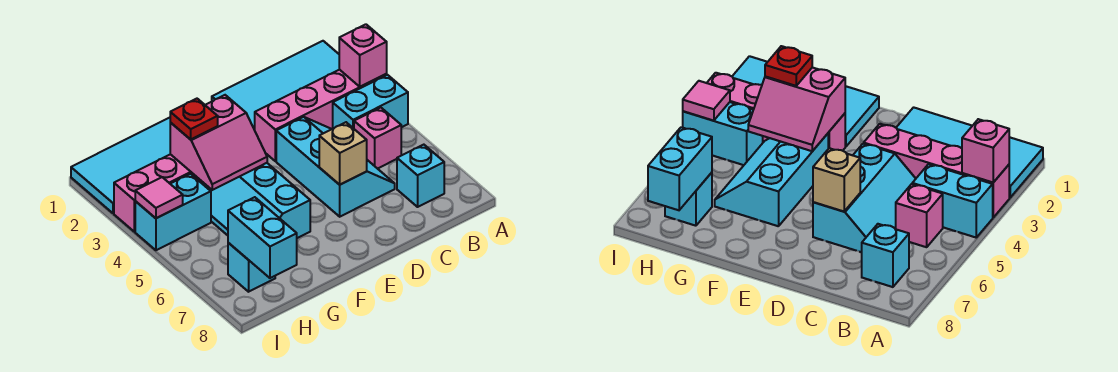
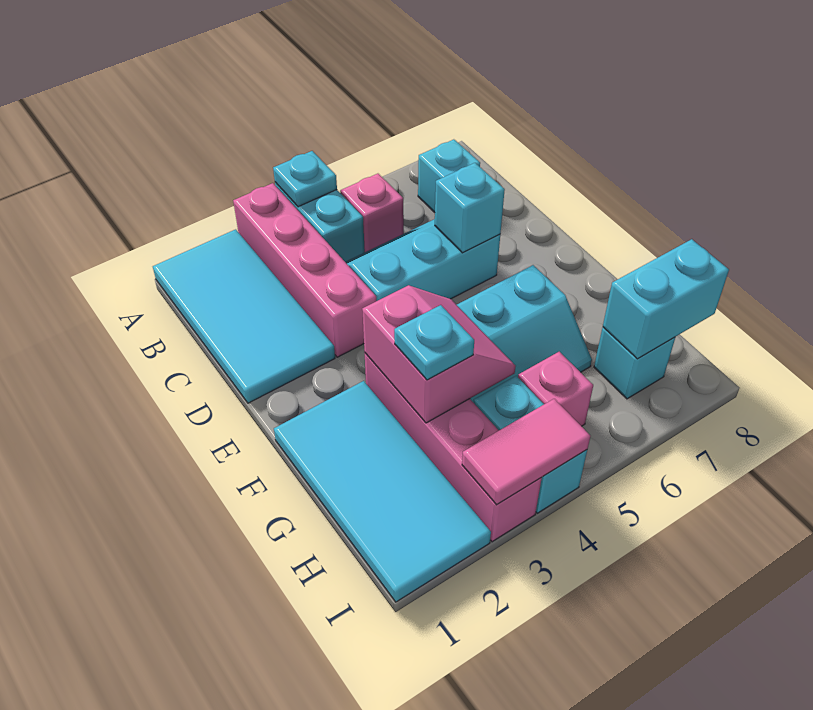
pink 1x1 brick [339,24,387,87] -> pink 1x1 brick moved to [518,352,593,426]
none -> cyan 1x1 plate [273,151,337,207]
tan 1x1 brick [319,122,367,185] -> cyan 1x1 brick [435,163,505,253]
red 1x1 plate [170,99,218,139] -> cyan 1x1 plate [394,305,474,380]
pink 1x1 tile [135,177,183,218] -> pink 1x2 tile [462,399,590,505]

